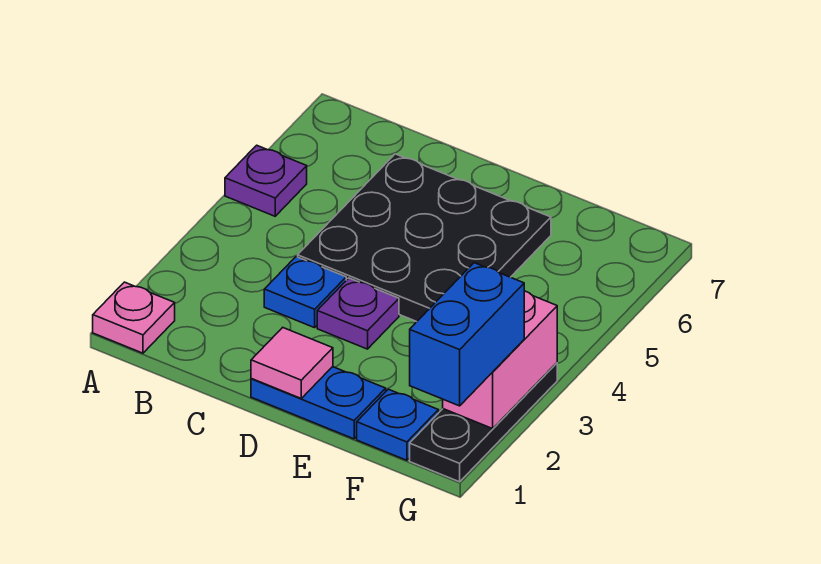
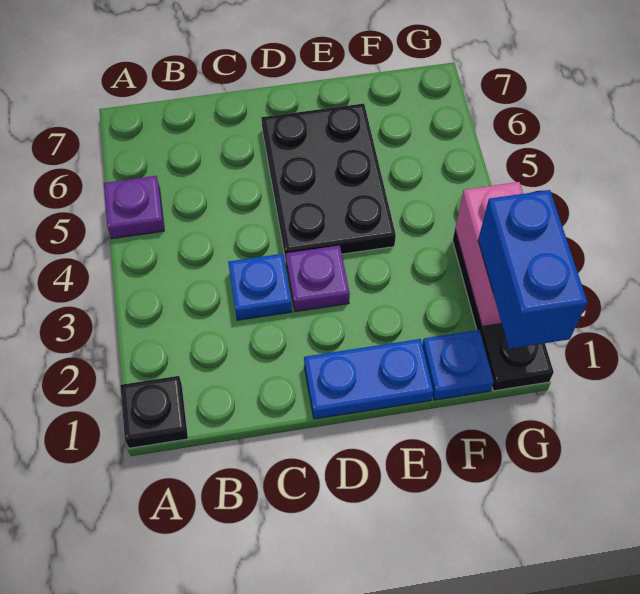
pink 1x1 plate [93,282,175,353] -> black 1x1 plate [120,376,188,448]
black 3x3 plate [298,154,551,322] -> black 2x3 plate [261,104,396,260]
pink 1x1 tile [251,328,333,398] -> none

